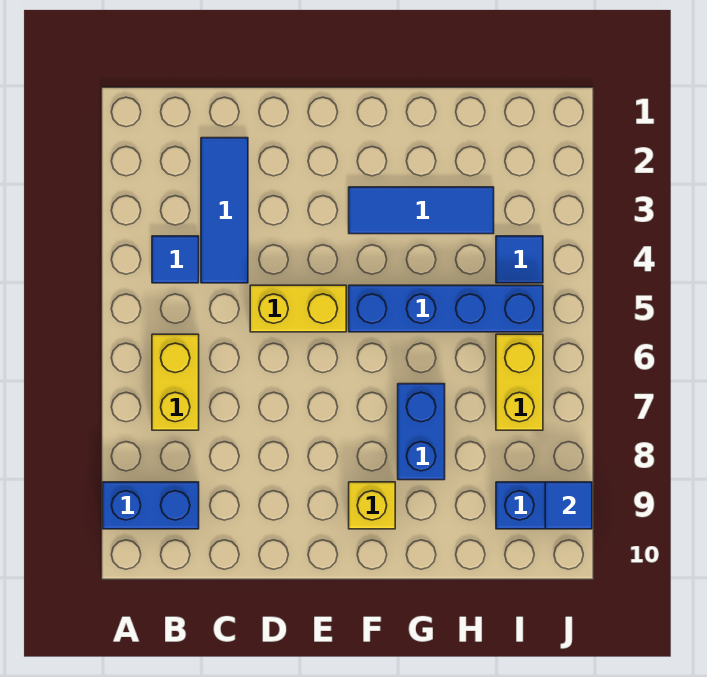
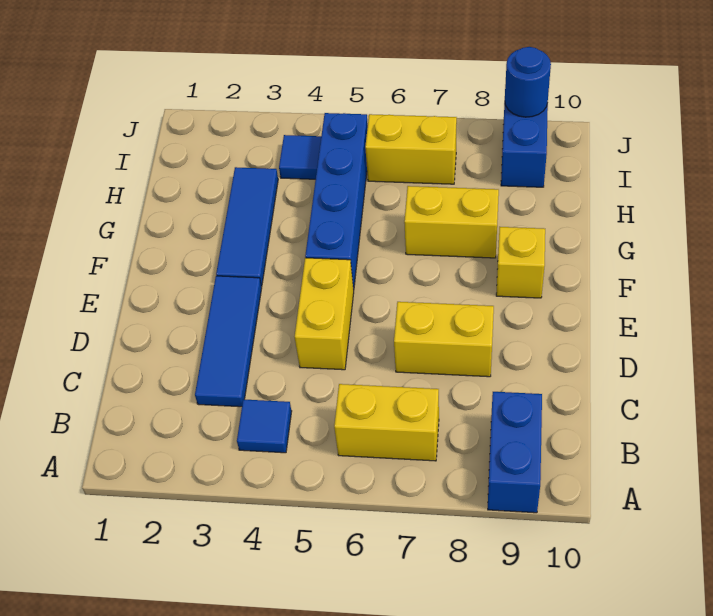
blue 1x3 tile [201,138,248,283] -> blue 1x3 tile turned to [195,276,262,407]
none -> yellow 1x2 brick [394,302,494,377]
blue 1x2 brick [398,384,445,480] -> yellow 1x2 brick [404,186,499,258]
blue 1x1 tile [545,482,592,529] -> blue 1x1 round brick [505,47,551,117]

